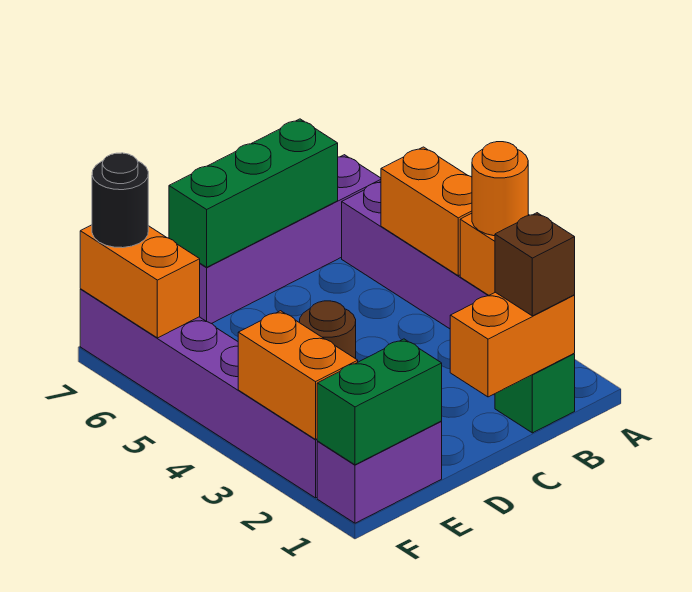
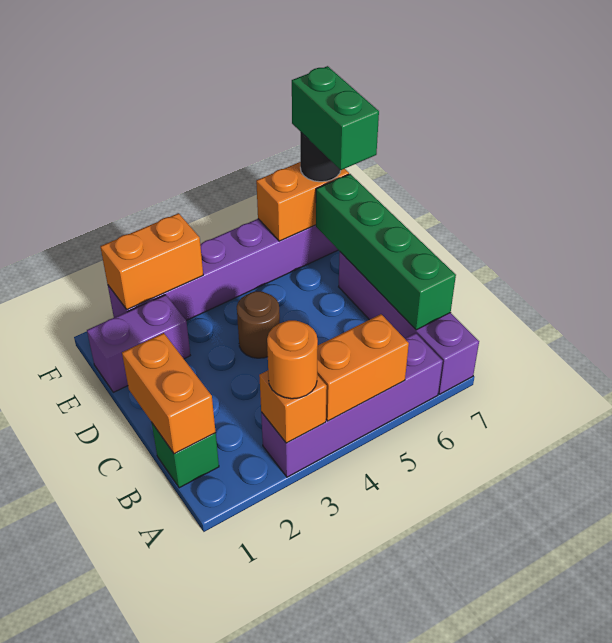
brown 1x1 brick [495,213,575,316] -> none
green 1x3 brick [169,119,338,267] -> green 1x4 brick [316,174,456,330]
purple 1x2 brick [317,421,442,523] -> purple 1x2 brick turned to [87,295,190,392]
green 1x2 brick [317,339,442,465] -> green 1x2 brick moved to [292,66,379,170]

